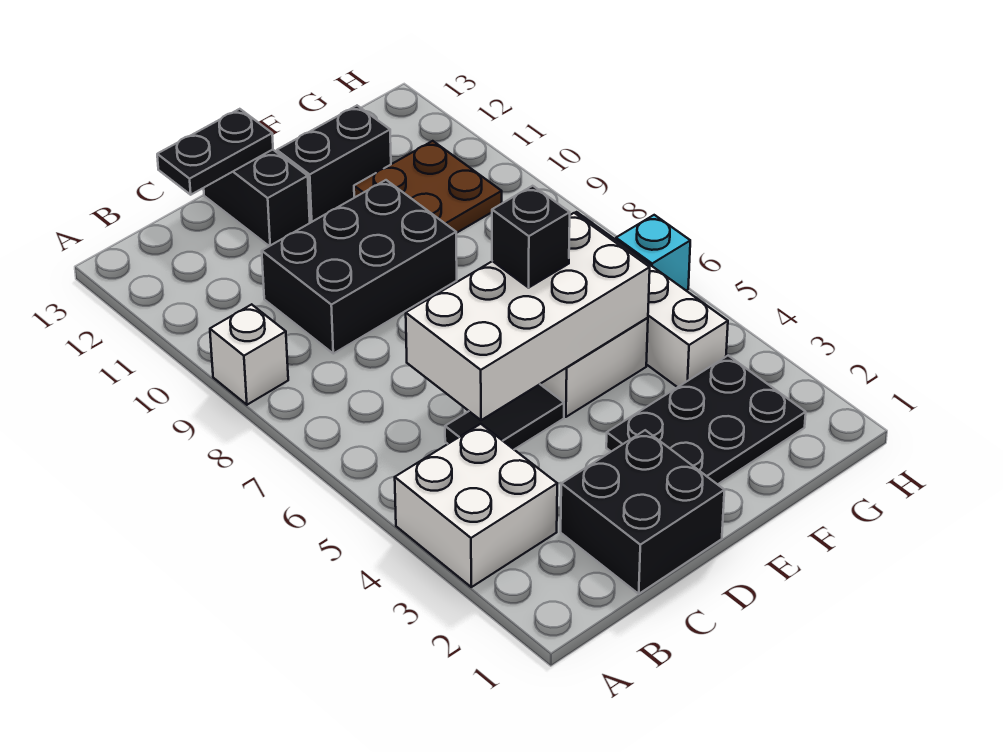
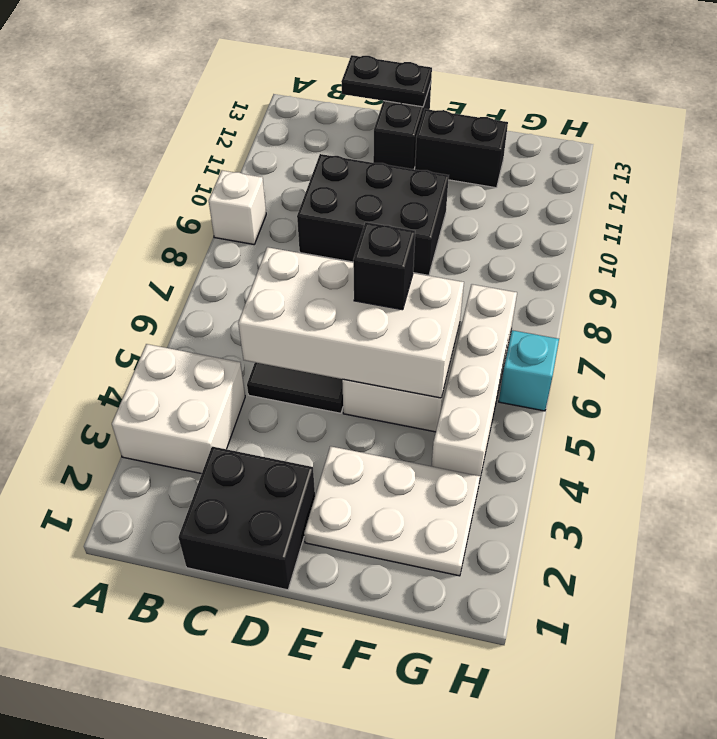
black 2x3 plate [606,356,806,484] -> white 2x3 plate [304,446,480,576]
brown 2x2 plate [354,141,502,233] -> none

